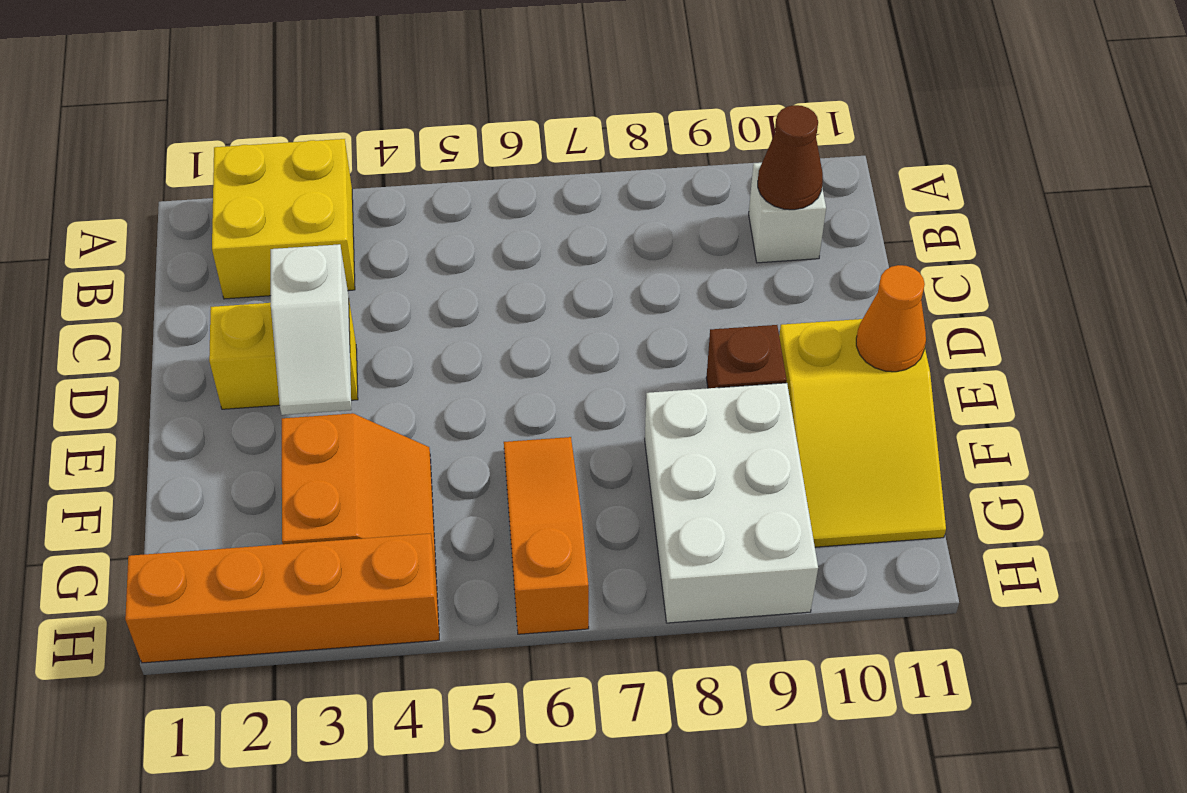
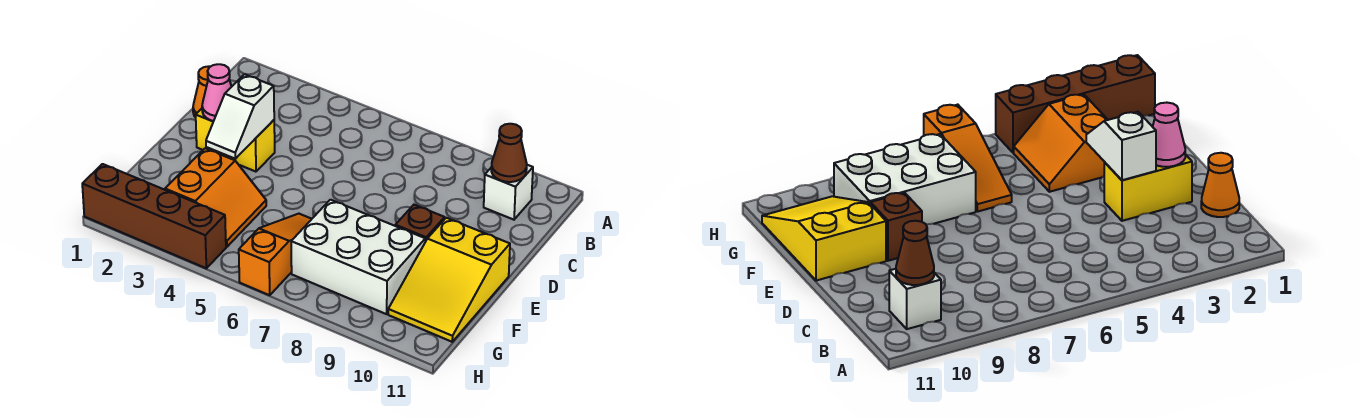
yellow 2x2 brick [212,139,355,299] -> none
none -> pink 1x1 cone [202,64,232,121]
orange 1x1 cone [856,265,926,372] -> orange 1x1 cone moved to [193,66,211,117]
white 2x3 brick [645,383,818,623] -> white 2x3 brick turned to [291,200,425,314]
orange 1x4 brick [125,533,439,663] -> brown 1x4 brick [82,164,226,268]

